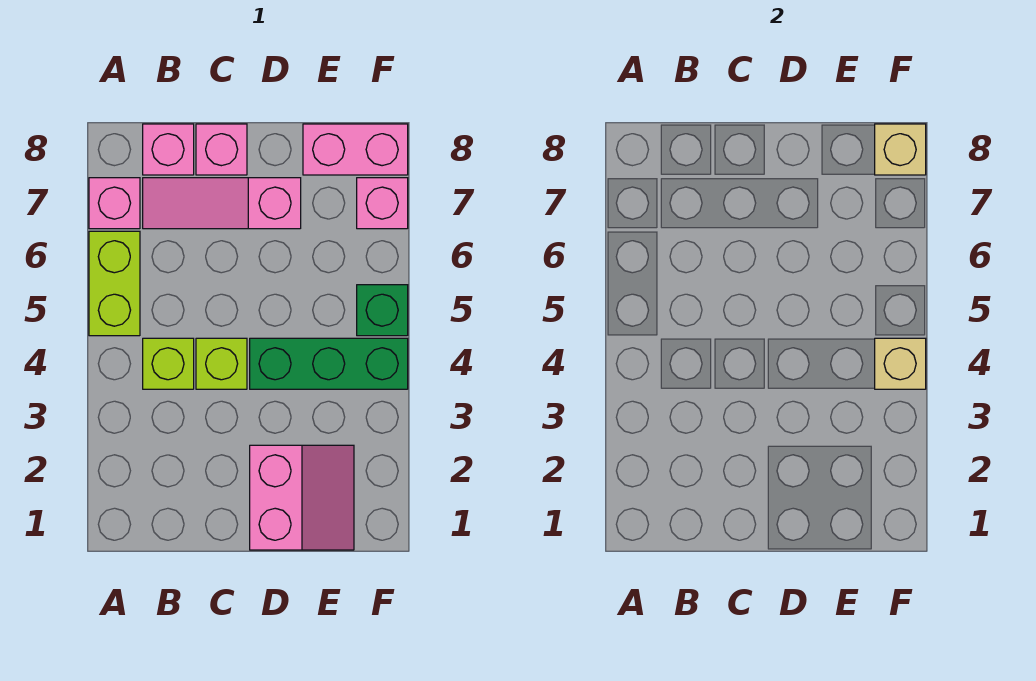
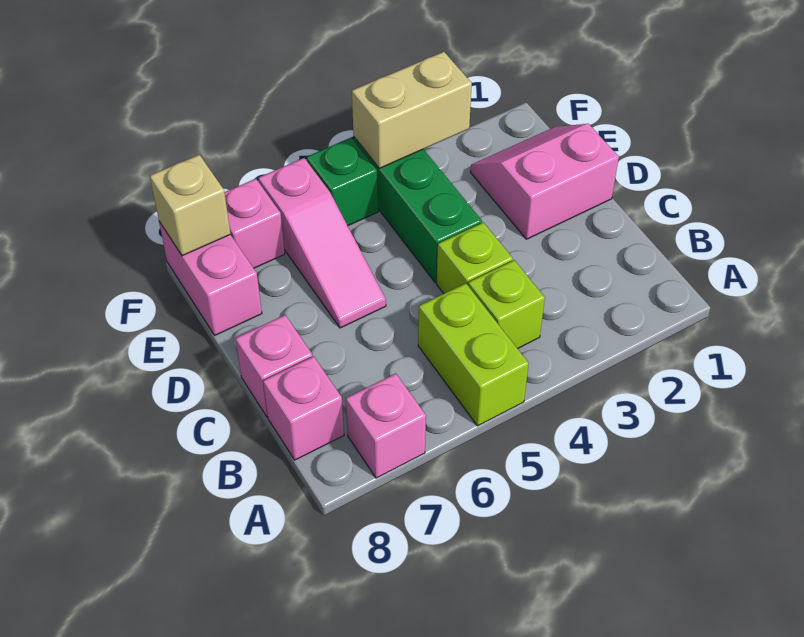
lime 1x2 brick [89,231,140,336] -> lime 1x2 brick turned to [418,283,529,426]
pink 1x3 slope [143,178,301,229] -> pink 1x3 slope moved to [258,158,386,328]
tan 1x1 brick [875,338,926,389] -> tan 1x2 brick [352,52,472,168]

